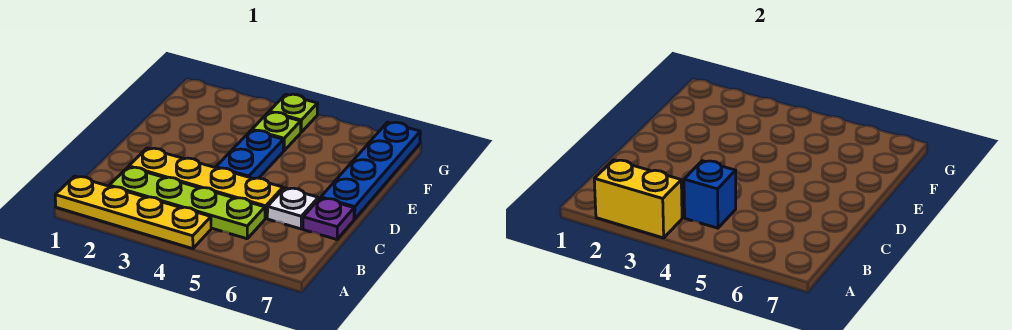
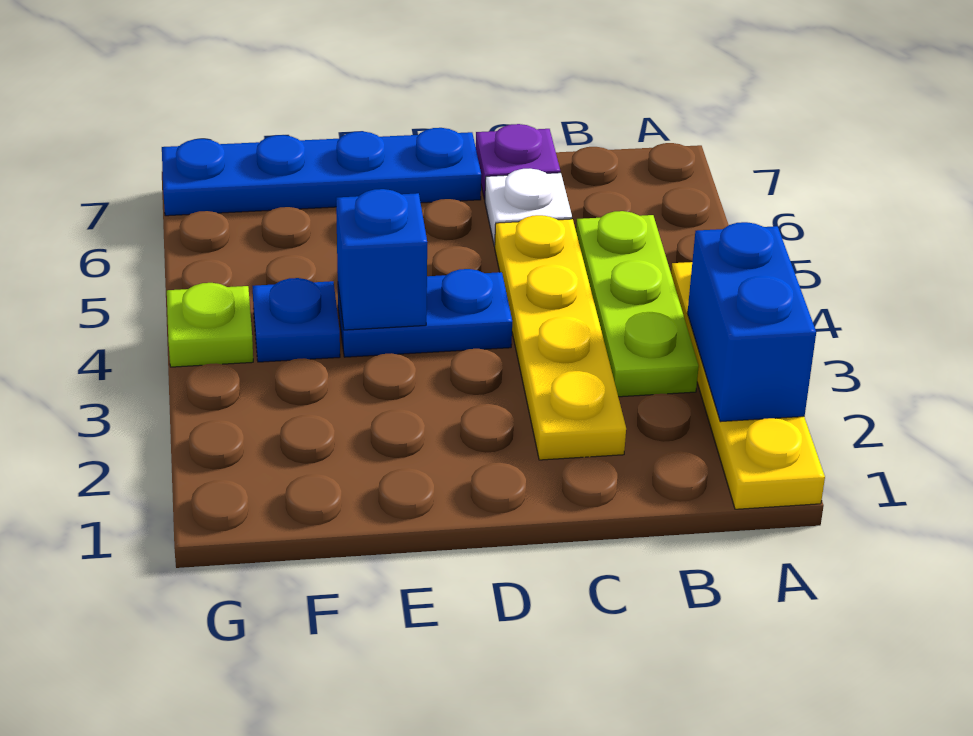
yellow 1x2 brick [594,160,682,238] -> blue 1x2 brick [687,222,816,422]
lime 1x4 plate [109,167,265,239] -> lime 1x3 plate [576,211,699,397]
blue 1x1 brick [684,161,736,228] -> blue 1x1 brick moved to [336,189,427,330]
lime 1x1 plate [252,112,301,151] -> blue 1x1 plate [253,278,340,362]

